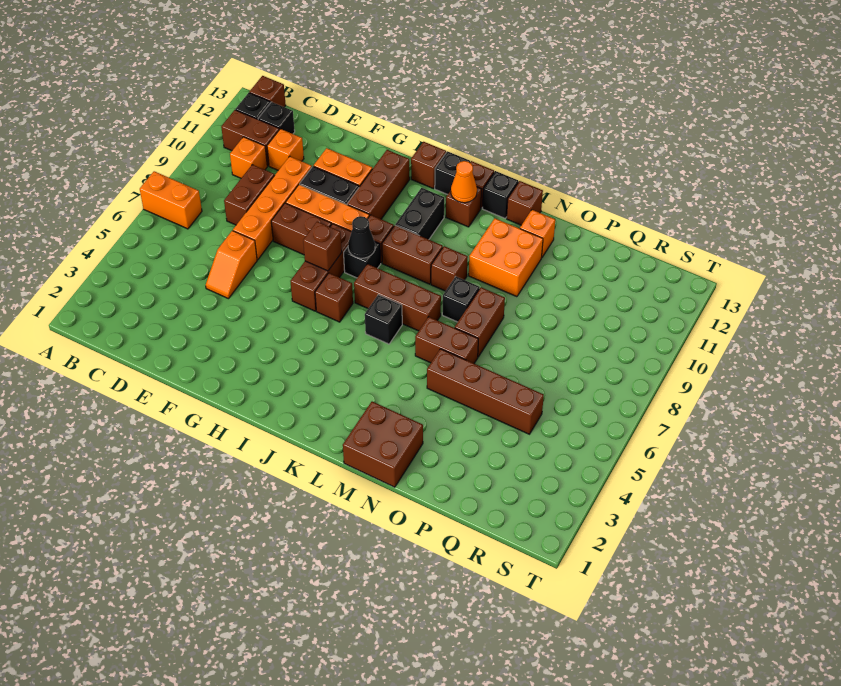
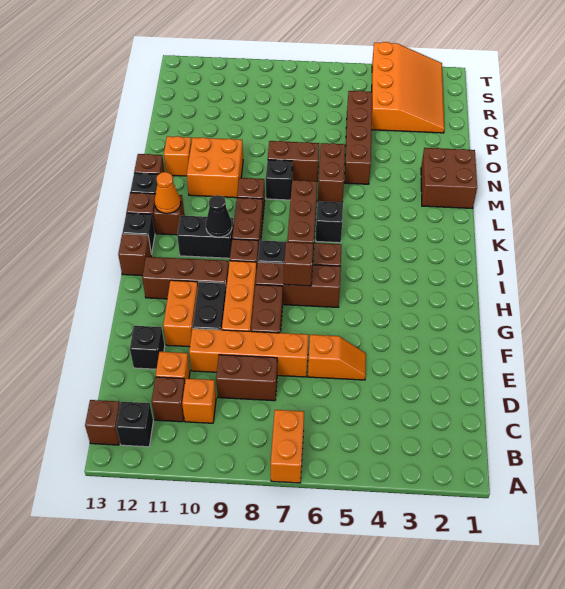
brown 1x2 brick [221,110,279,166] -> brown 1x1 brick [152,377,185,422]
black 1x1 brick [258,102,295,134] -> black 1x1 brick moved to [130,326,165,369]
black 1x1 cone [348,216,375,258] -> black 1x1 cone moved to [206,195,232,237]
none -> orange 3x4 slope [371,42,444,133]

